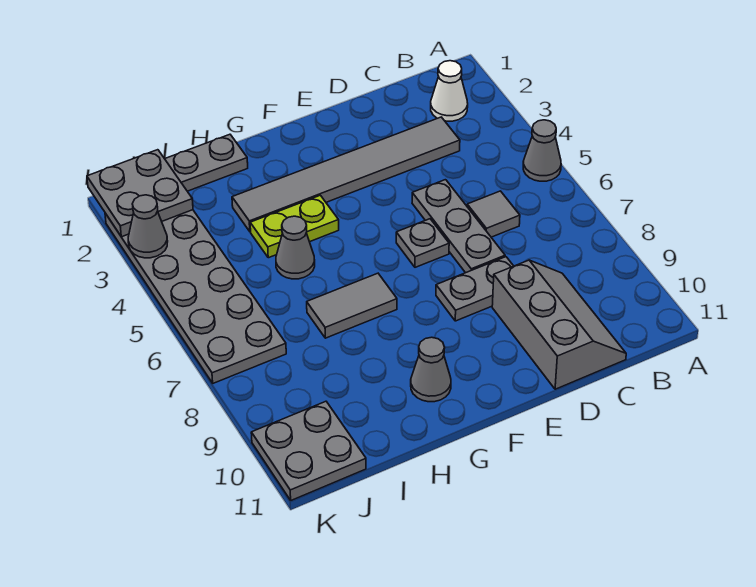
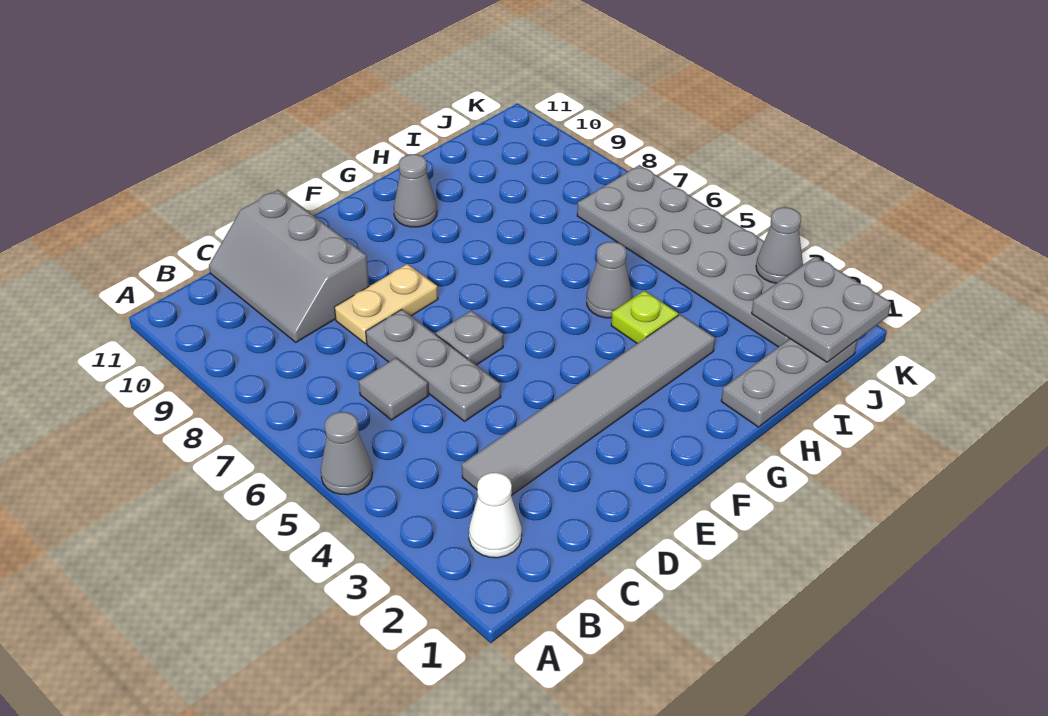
grey 1x2 plate [436,257,513,321] -> tan 1x2 plate [334,264,438,344]
lime 1x2 plate [250,195,339,258] -> lime 1x1 plate [611,291,678,343]
grey 1x2 tile [307,273,397,338] -> none
grey 2x2 plate [251,401,366,500] -> none

